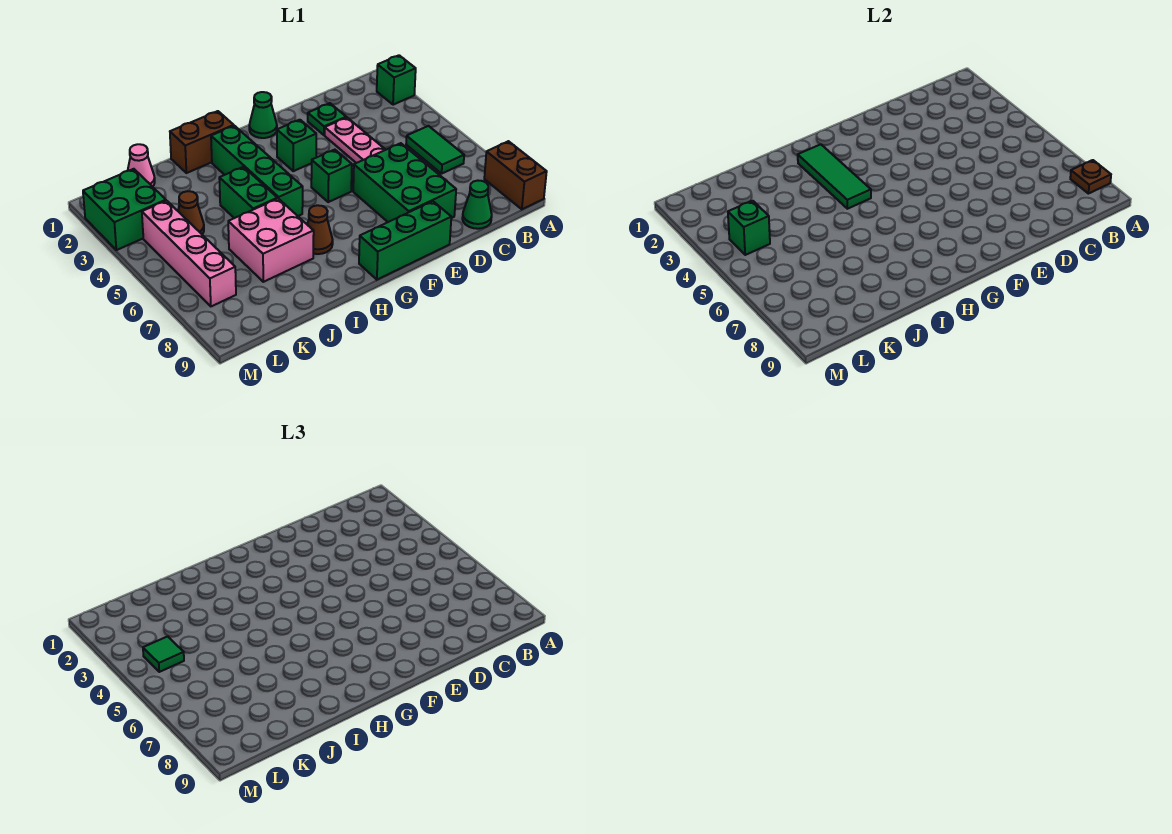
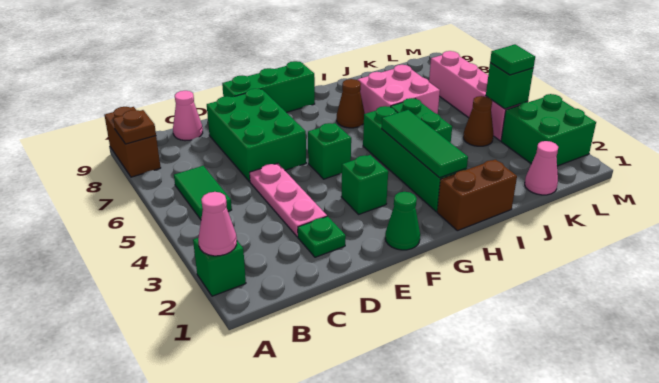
none -> pink 1x1 cone [198,192,237,256]
green 1x1 cone [462,181,492,229] -> pink 1x1 cone [173,91,203,141]

